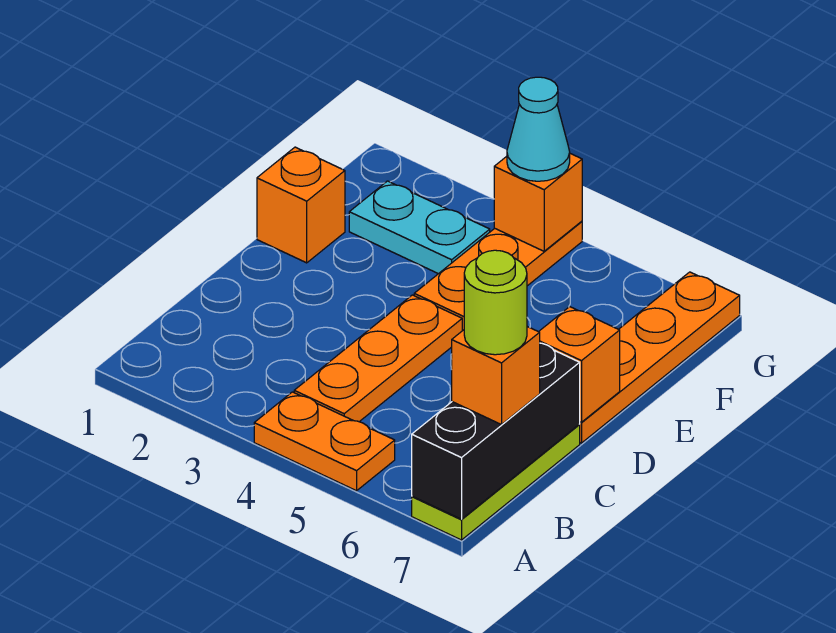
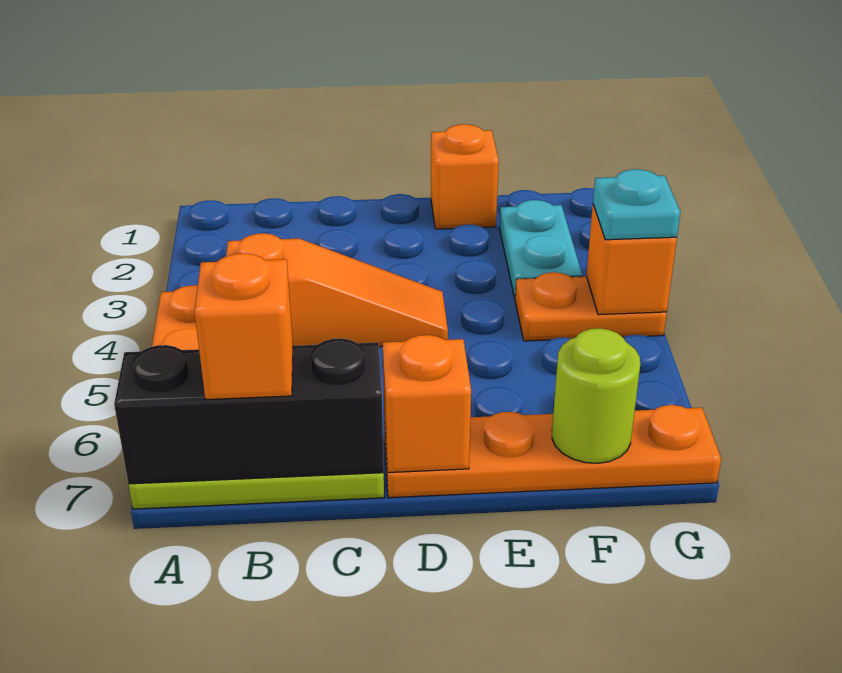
orange 1x3 plate [294,295,462,422] -> orange 1x3 slope [226,233,448,347]
lime 1x1 round brick [464,250,527,355] -> lime 1x1 round brick moved to [552,328,640,463]
orange 1x3 plate [414,221,582,331] -> orange 1x2 plate [515,272,667,341]
cyan 1x1 cone [507,77,570,181] -> cyan 1x1 plate [593,169,680,240]

